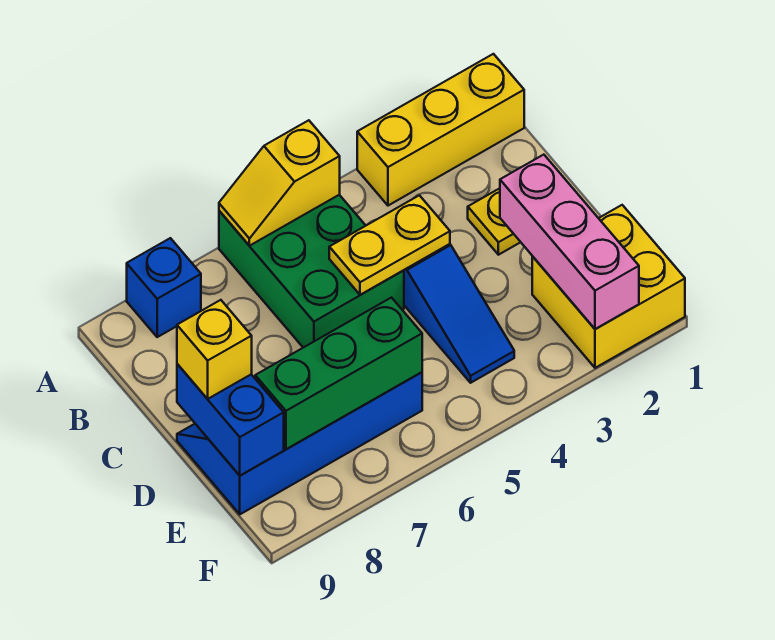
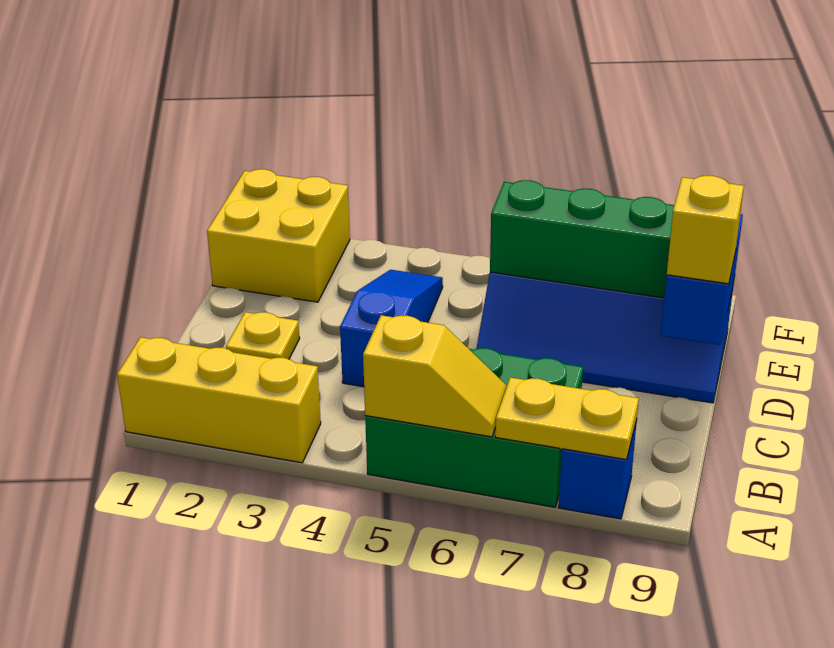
green 2x3 brick [219,195,404,348] -> green 2x3 brick turned to [365,348,583,507]
yellow 1x2 plate [329,195,450,295] -> yellow 1x2 plate moved to [495,377,639,460]
pink 1x3 brick [500,155,639,329] -> none

